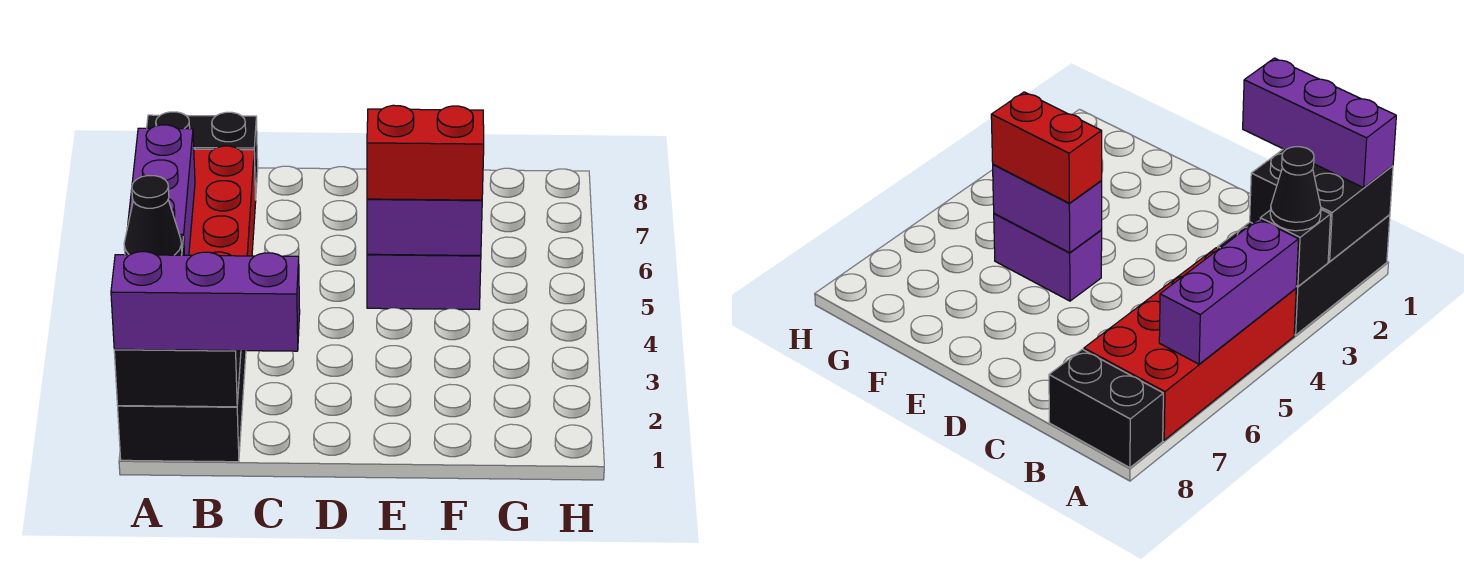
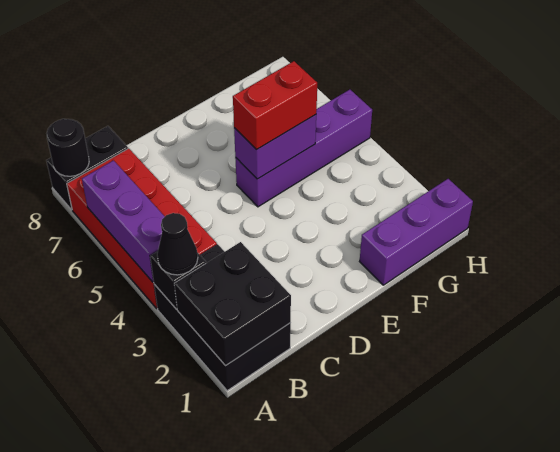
purple 1x3 brick [111,252,300,351] -> purple 1x3 brick moved to [360,179,473,285]
none -> black 1x1 round brick [47,119,89,176]
purple 1x2 brick [367,254,481,310] -> purple 1x4 brick [235,90,372,207]

